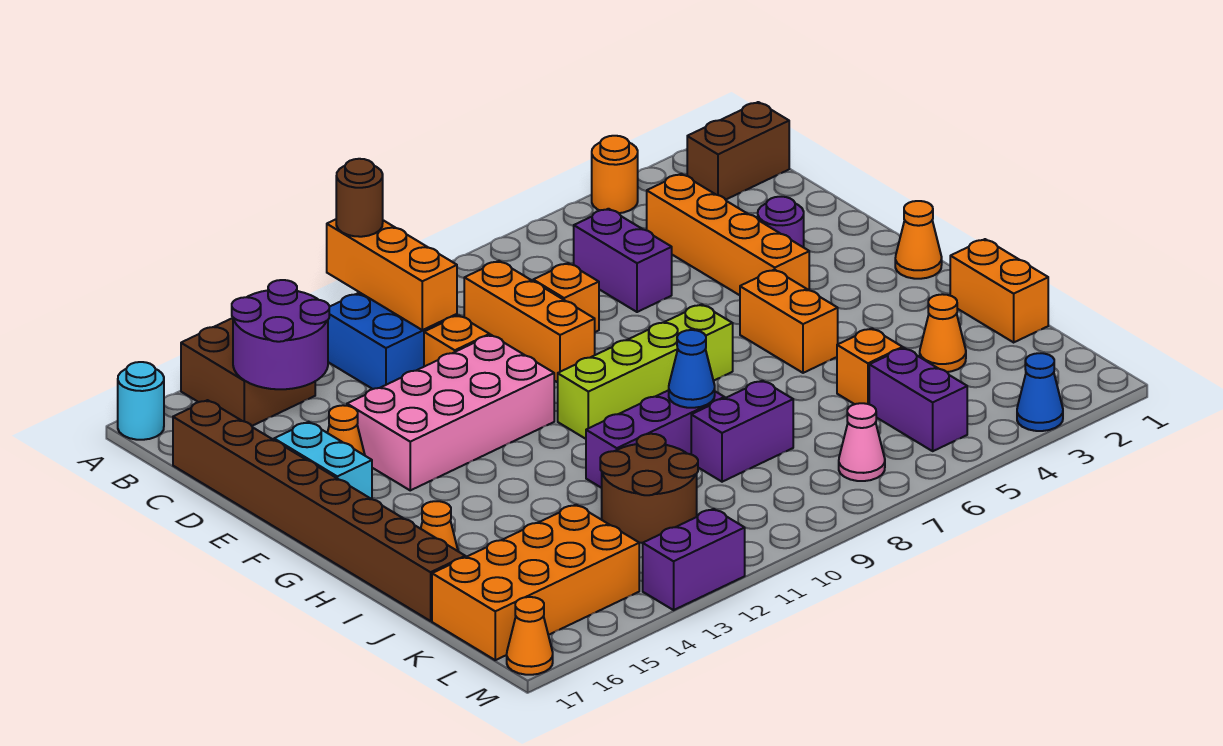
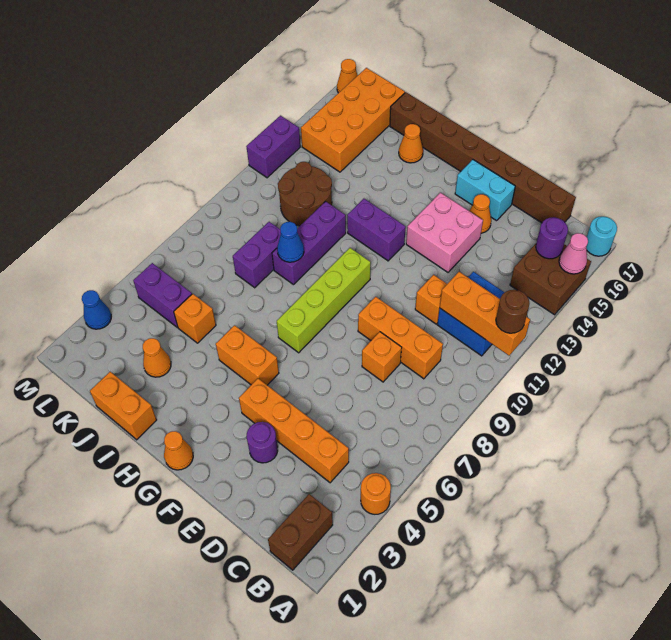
purple 2x2 round brick [232,280,329,389] -> purple 1x1 round brick [536,217,568,259]
purple 1x2 brick [574,209,672,312] -> purple 1x2 brick moved to [347,199,406,261]
pink 2x4 brick [347,335,554,490] -> pink 2x2 brick [406,193,483,272]
pink 1x1 cone [839,403,885,481] -> pink 1x1 cone moved to [559,233,588,274]

